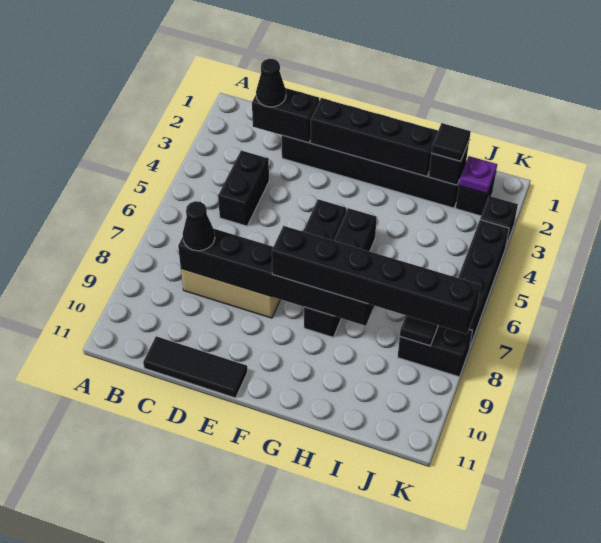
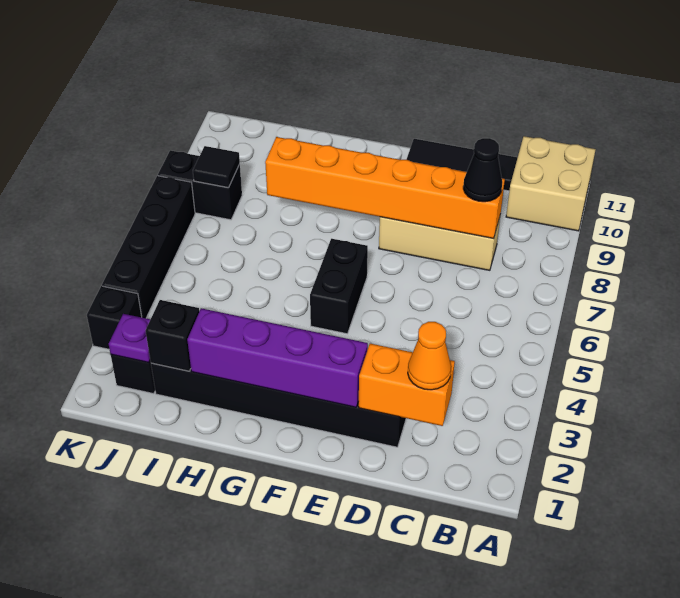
none -> tan 2x2 brick [506,136,596,231]
black 1x2 brick [252,88,319,143] -> orange 1x2 brick [359,344,455,426]
black 1x1 cone [256,59,286,107] -> orange 1x1 cone [408,322,451,390]
black 1x2 brick [218,151,269,226] -> none
black 1x6 brick [178,229,374,326] -> orange 1x6 brick [265,137,505,239]
black 1x4 brick [310,98,438,177] -> purple 1x4 brick [187,308,368,407]
black 1x6 brick [272,226,481,334] -> none
black 1x4 brick [304,208,377,337] -> none
black 1x1 tile [431,123,471,161] -> none

